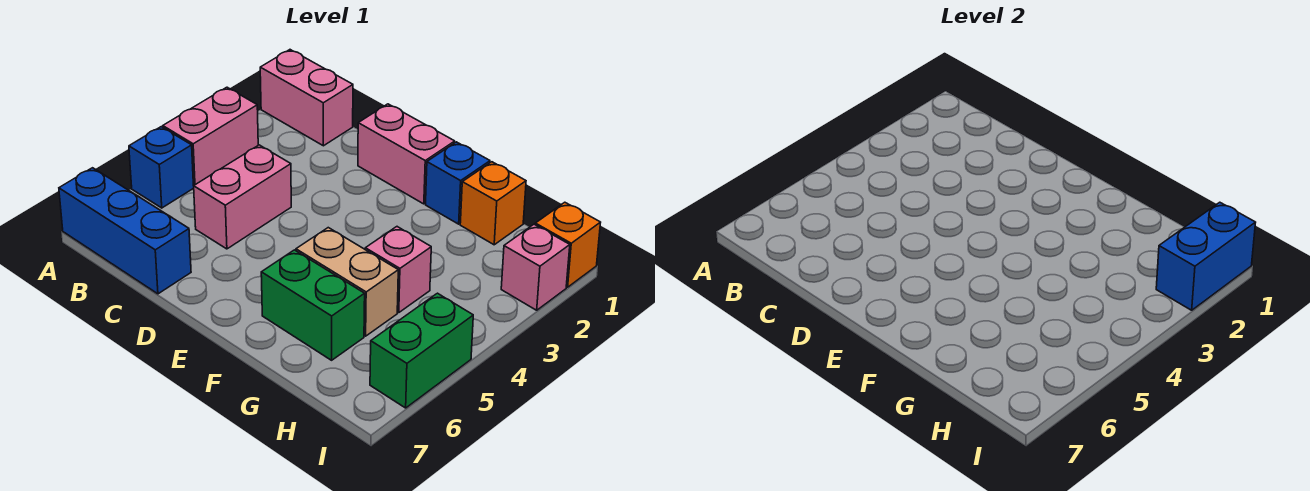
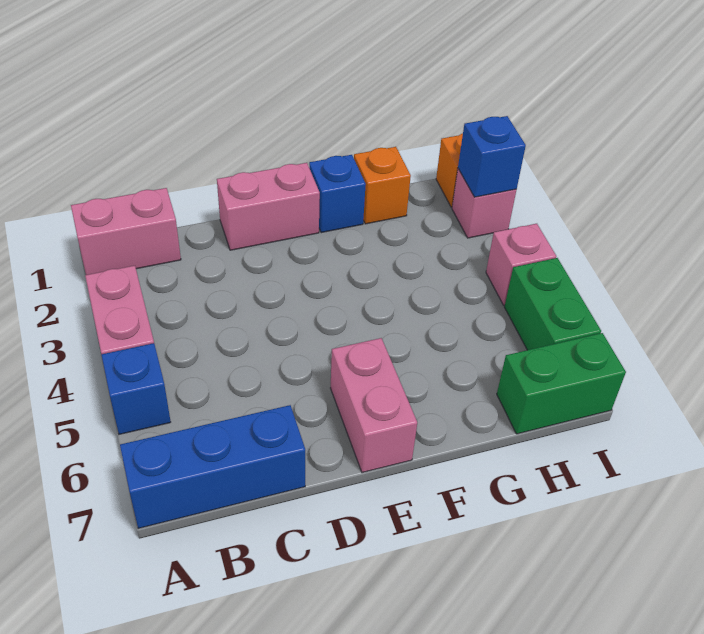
pink 1x2 brick [194,145,291,249] -> pink 1x2 brick moved to [331,338,417,473]
tan 1x2 brick [296,228,398,336] -> none
green 1x2 brick [261,250,365,360] -> green 1x2 brick moved to [497,333,626,434]
pink 1x1 brick [365,227,431,313] -> pink 1x1 brick moved to [486,224,556,305]
blue 1x2 brick [1156,202,1256,310] -> blue 1x1 brick [458,116,526,197]

